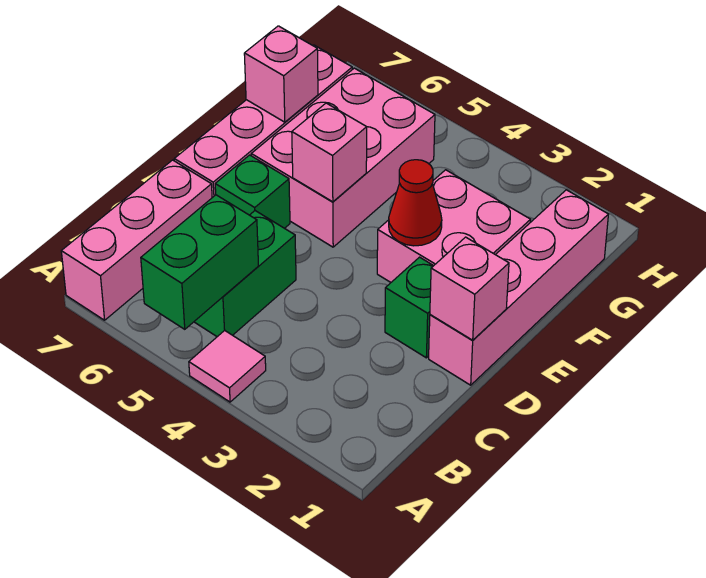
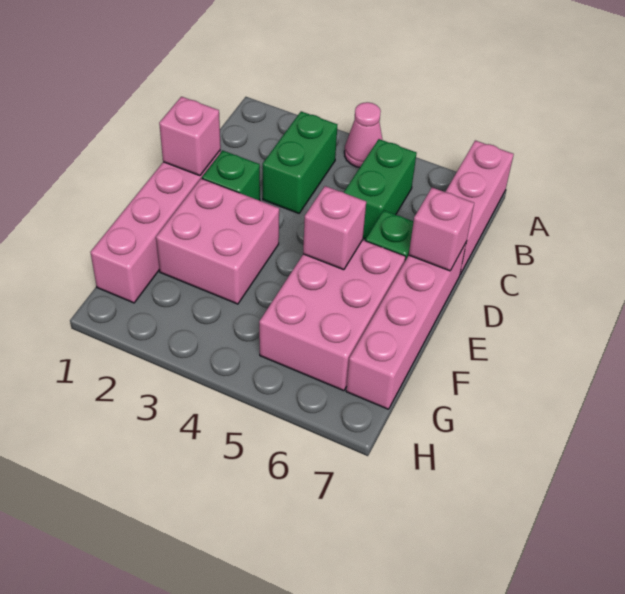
pink 1x1 tile [189,330,266,402] -> pink 1x1 cone [344,102,383,168]
green 1x2 brick [141,195,258,329] -> green 1x2 brick moved to [263,111,337,213]
red 1x1 cone [389,160,442,246] -> none
pink 1x1 brick [244,26,318,122] -> pink 1x1 brick moved to [409,188,474,271]

